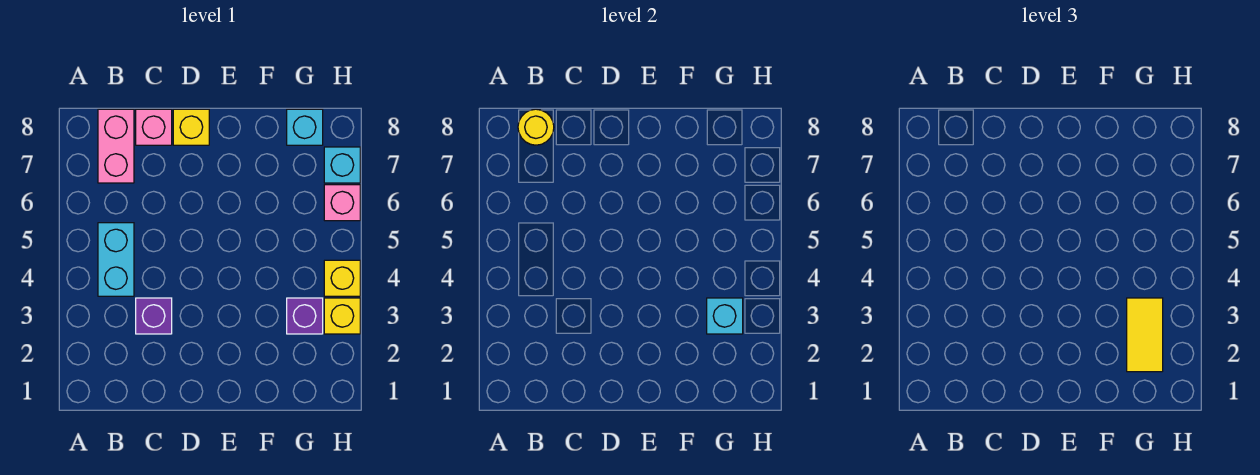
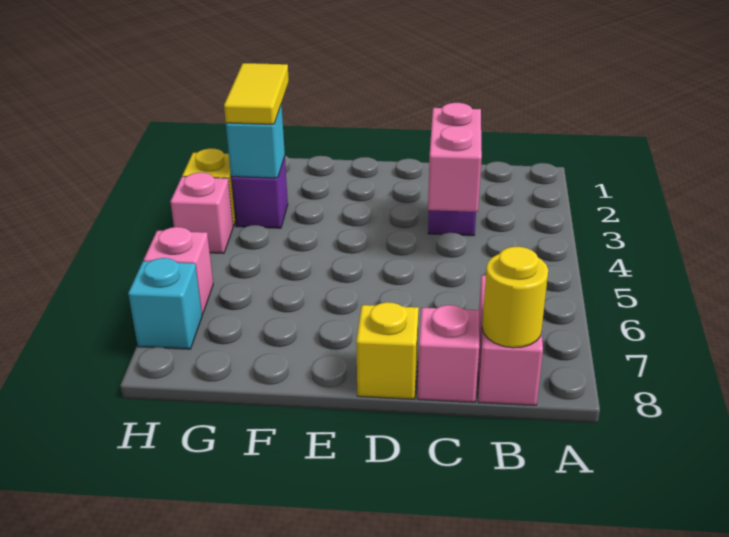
cyan 1x2 brick [98,223,134,296] -> none
none -> pink 1x2 brick [428,103,482,212]
cyan 1x1 brick [287,109,323,145] -> none
yellow 1x1 brick [324,260,360,296] -> pink 1x1 brick [170,173,233,254]

